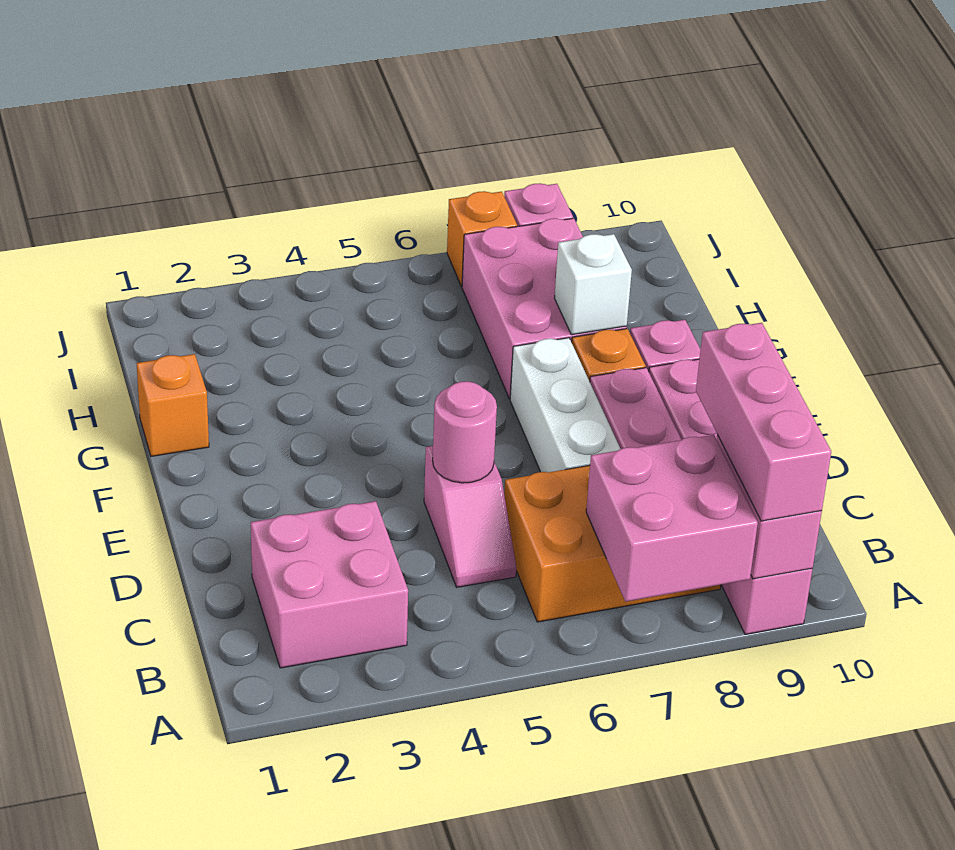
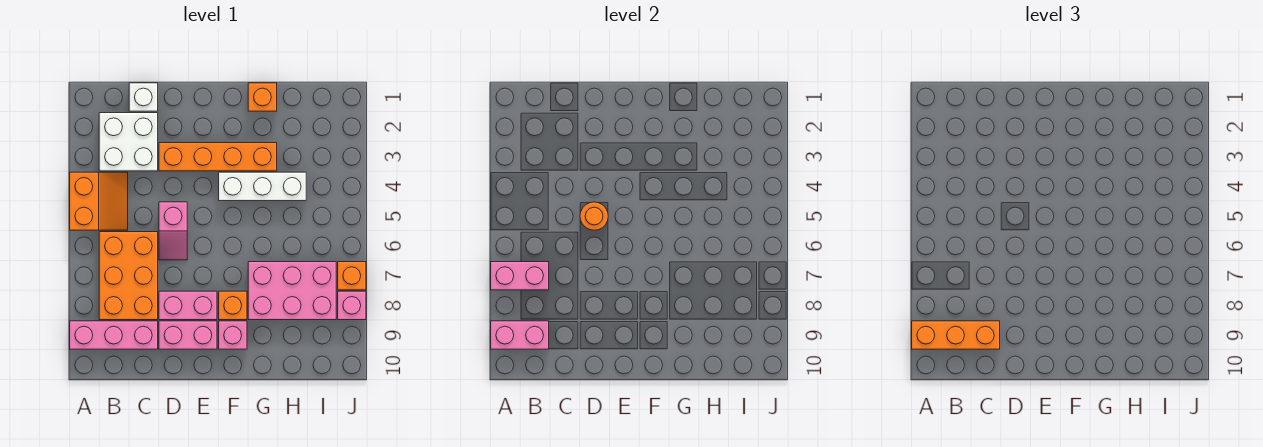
none -> orange 2x2 slope [70,172,128,230]
pink 2x2 brick [586,435,758,602] -> pink 1x2 brick [491,262,549,290]
pink 1x3 brick [696,323,831,521] -> orange 1x3 brick [912,321,1000,349]
pink 2x2 brick [251,501,408,668] -> white 2x2 brick [99,113,158,171]
pink 1x2 slope [424,446,516,587] -> pink 1x2 slope turned to [159,202,187,260]
none -> orange 1x4 brick [159,143,277,171]
pink 1x1 round brick [433,381,497,483] -> orange 1x1 round brick [580,202,608,230]
white 1x3 brick [510,338,620,472] -> white 1x3 brick moved to [219,172,306,201]
white 1x1 brick [554,234,632,335] -> white 1x1 brick moved to [129,83,158,111]

